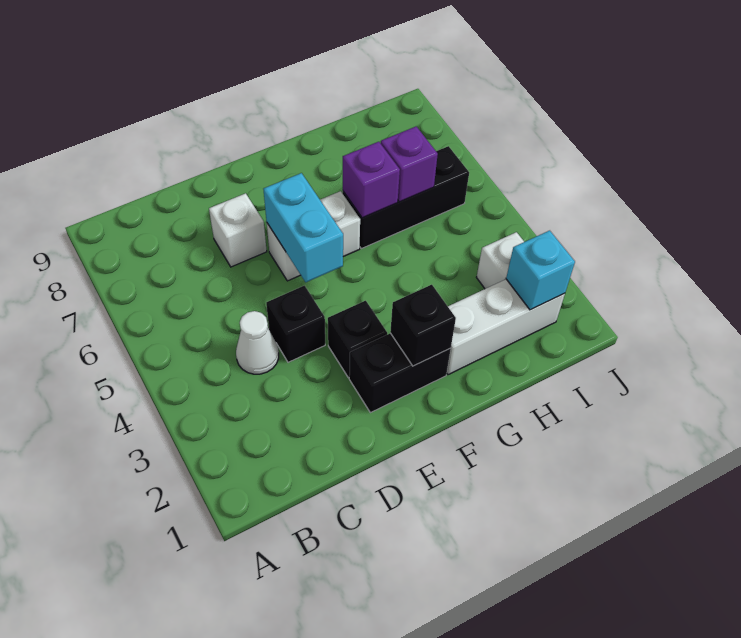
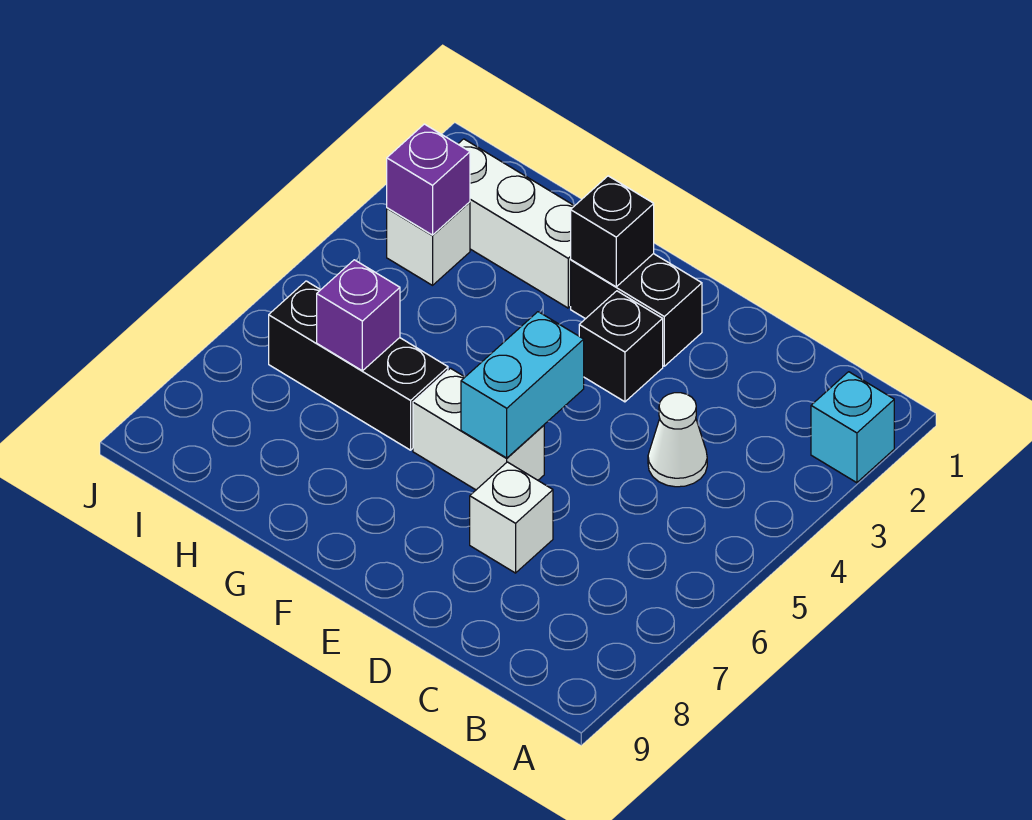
black 1x1 brick [266,286,325,362] -> none
purple 1x1 brick [343,142,400,218] -> purple 1x1 brick moved to [387,124,470,235]
cyan 1x1 brick [506,231,575,310] -> cyan 1x1 brick moved to [811,372,894,483]

